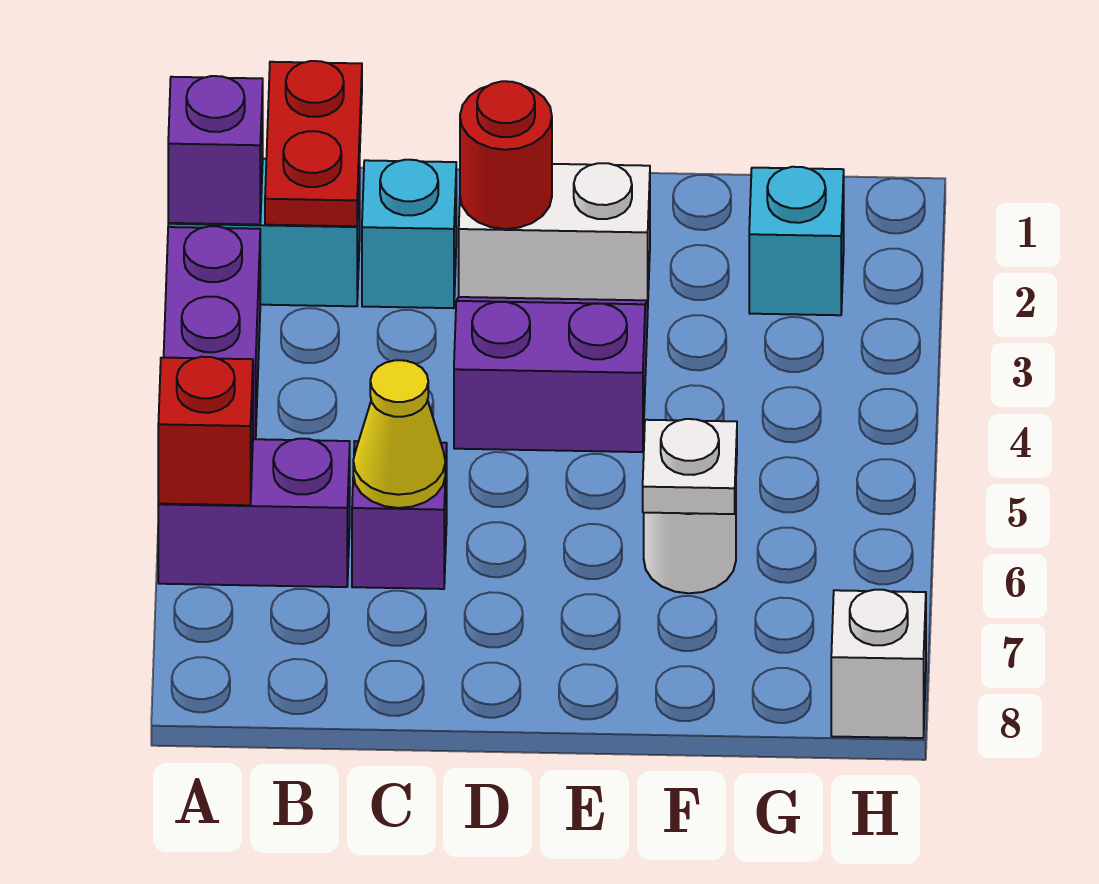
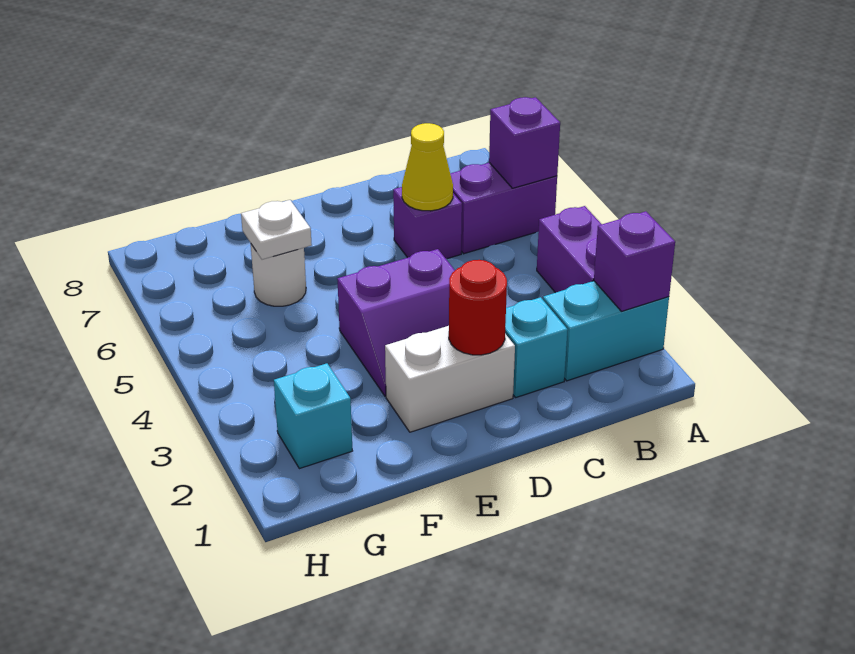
red 1x1 brick [158,357,253,505] -> purple 1x1 brick [489,97,560,188]
red 1x2 plate [265,61,362,226] -> none
white 1x1 brick [831,590,926,738] -> none

